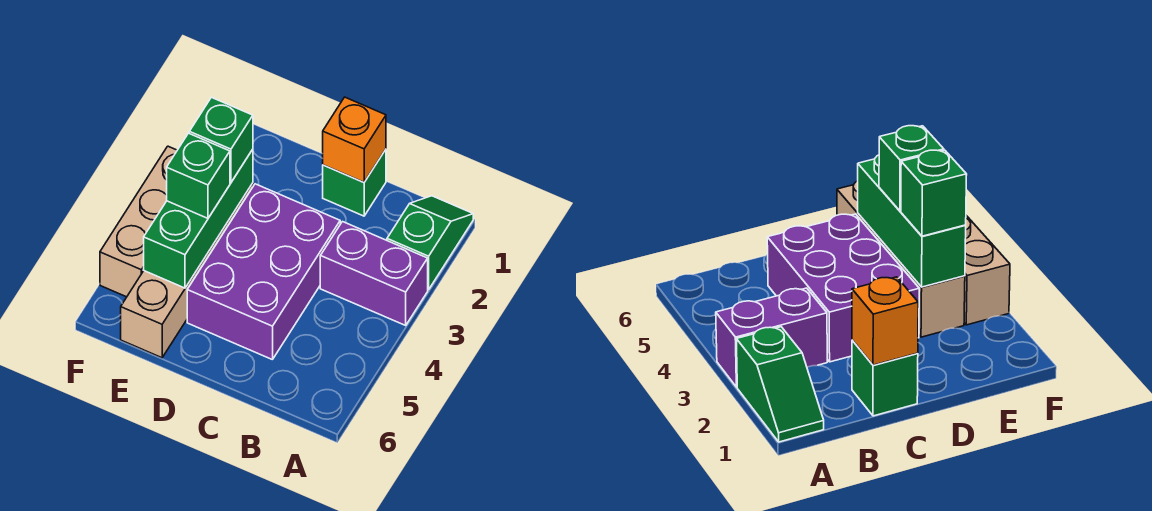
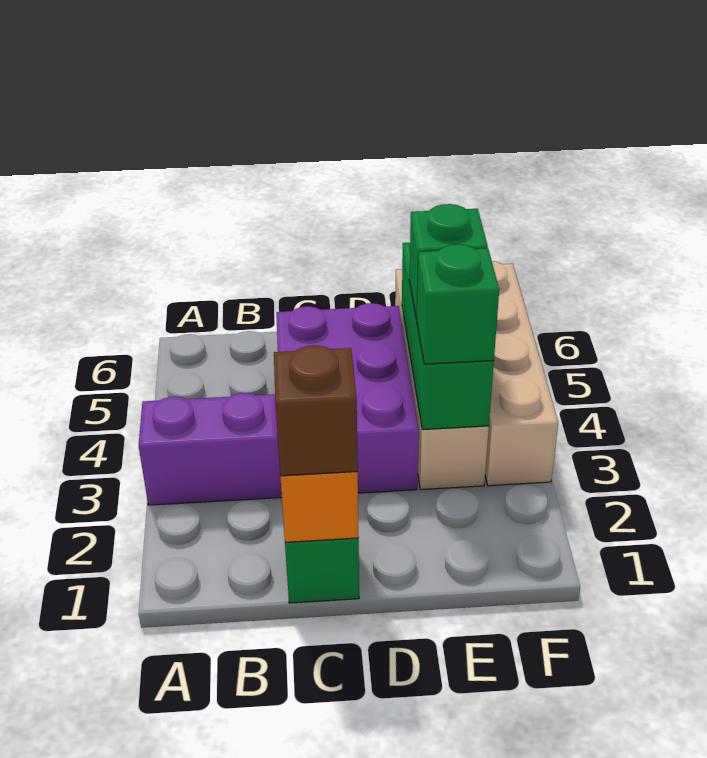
green 1x2 slope [387,196,473,290] -> none
none -> brown 1x1 brick [274,346,358,476]
tan 1x3 brick [100,146,177,297] -> tan 1x4 brick [485,261,558,486]

